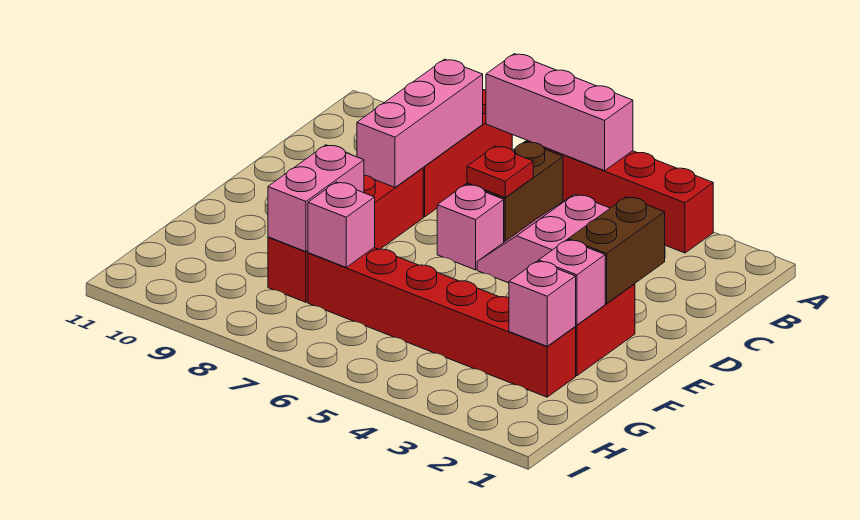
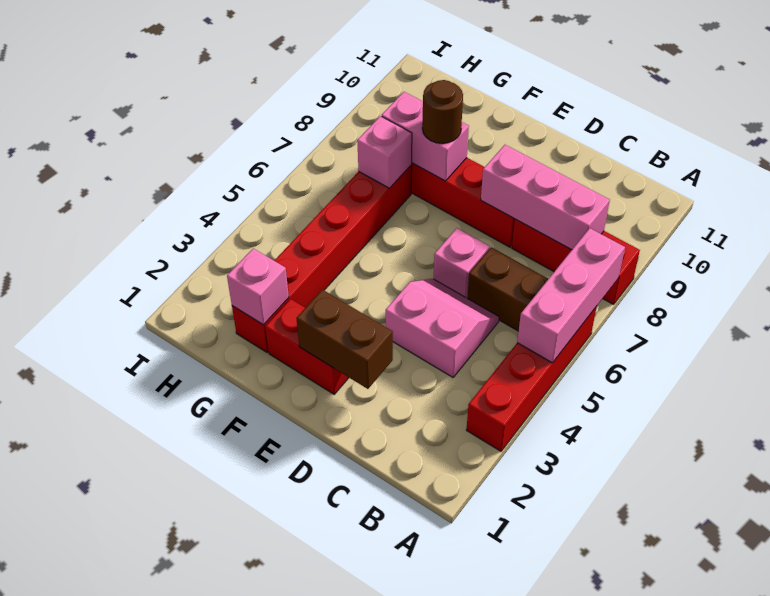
red 1x1 plate [467,146,533,198] -> none
pink 1x1 brick [539,240,605,325] -> none
none -> brown 1x1 round brick [422,80,463,144]

